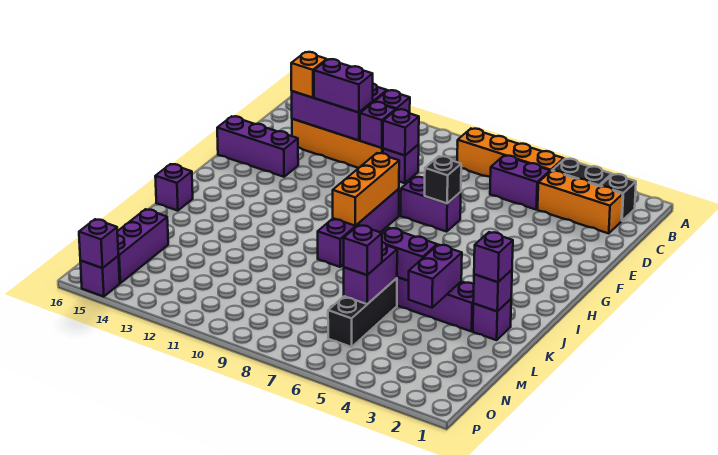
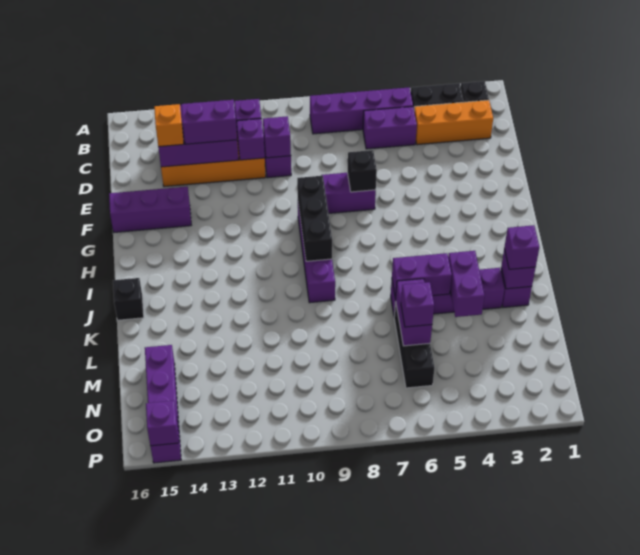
orange 1x4 brick [457,129,564,177] -> purple 1x4 brick [310,88,413,134]
orange 1x3 brick [333,153,399,226] -> black 1x3 brick [297,176,332,261]
purple 1x1 brick [155,164,193,211] -> black 1x1 brick [113,278,144,320]

